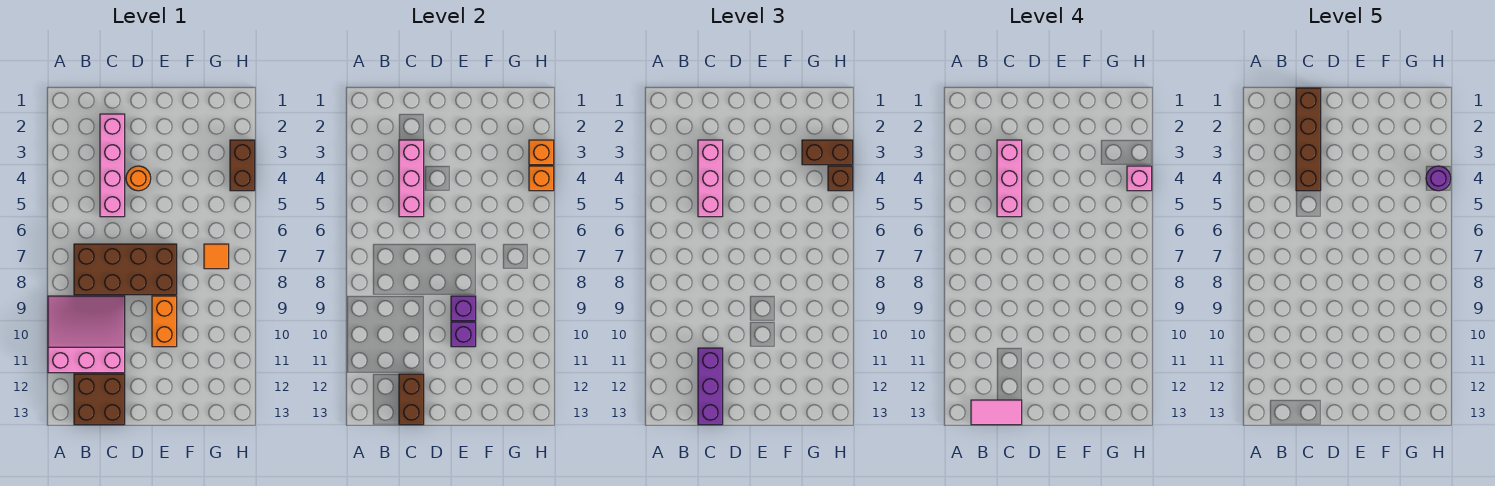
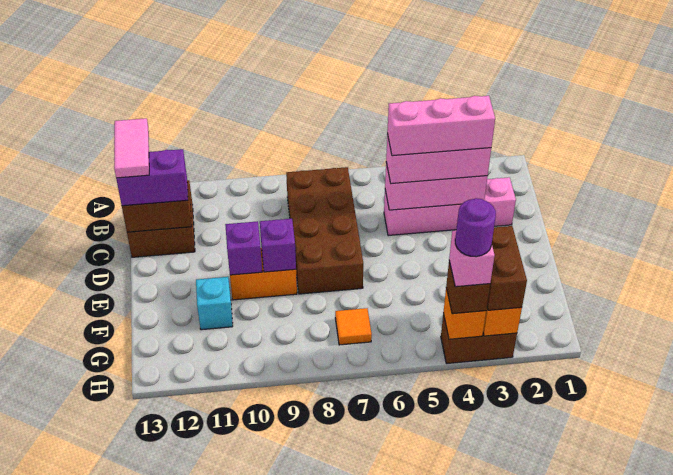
pink 3x3 slope [48,296,125,373] -> none
brown 1x4 brick [1296,88,1321,191] -> none
purple 1x3 brick [698,348,723,425] -> purple 1x2 brick [116,149,188,206]
orange 1x1 round brick [126,166,151,191] -> none
none -> cyan 1x1 brick [196,277,233,330]

